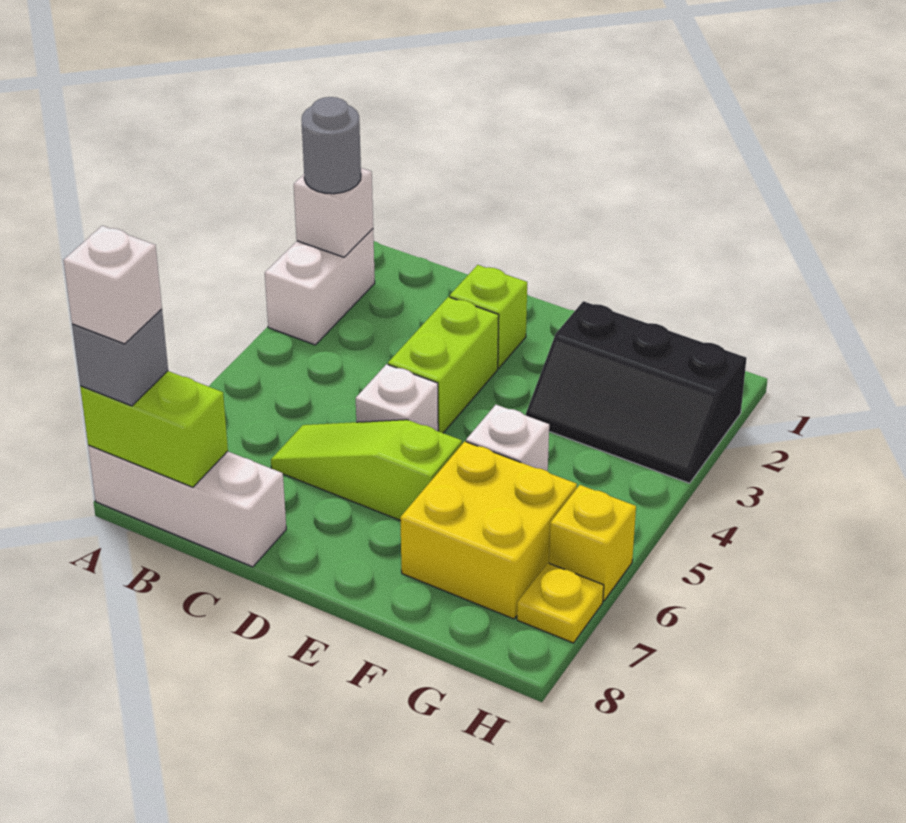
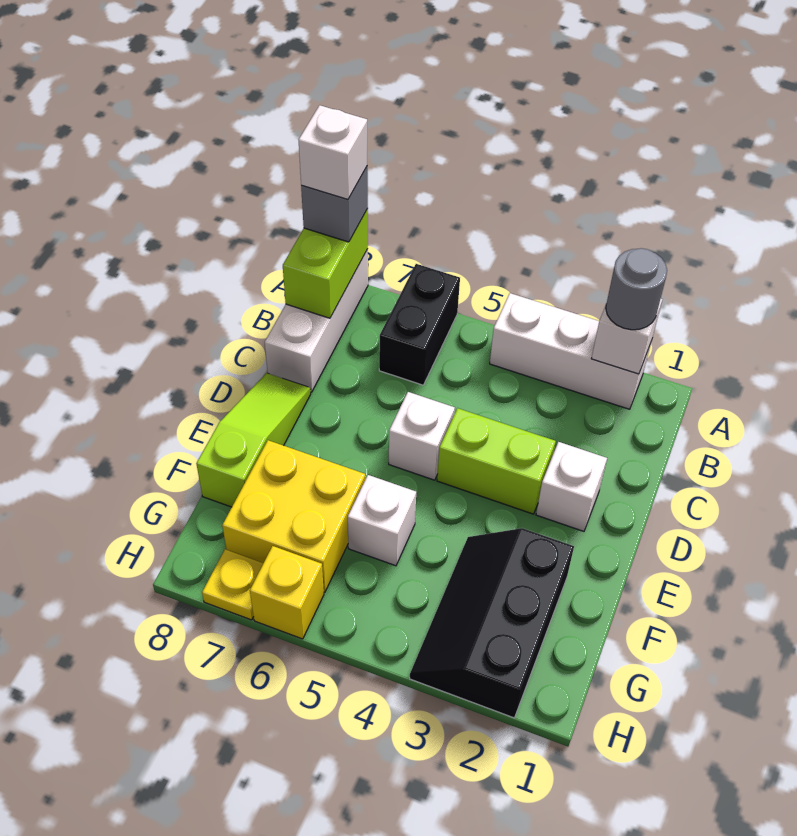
white 1x2 brick [265,229,375,345] -> white 1x3 brick [490,293,652,409]
none -> black 1x2 brick [379,264,460,385]
lime 1x3 slope [271,420,462,520] -> lime 1x3 slope moved to [196,373,311,507]
lime 1x1 brick [450,265,527,368] -> white 1x1 brick [536,442,607,531]

